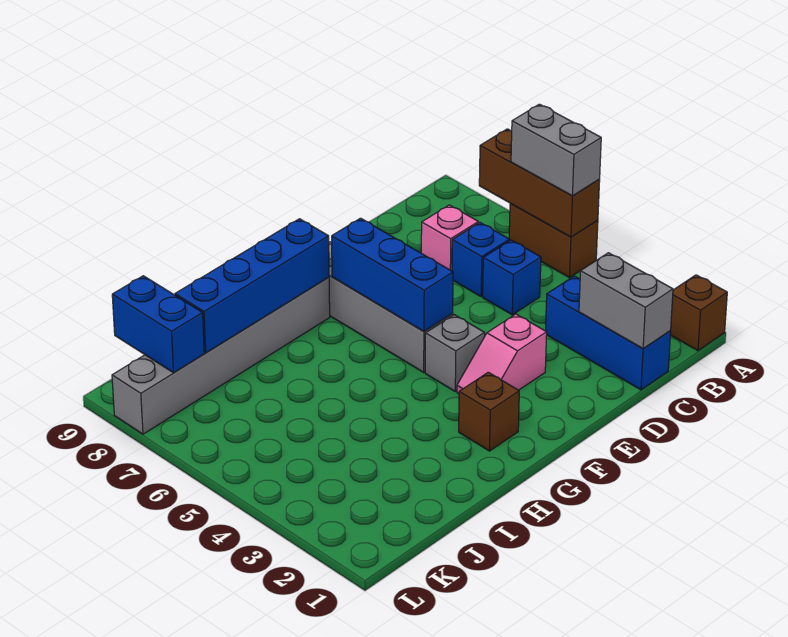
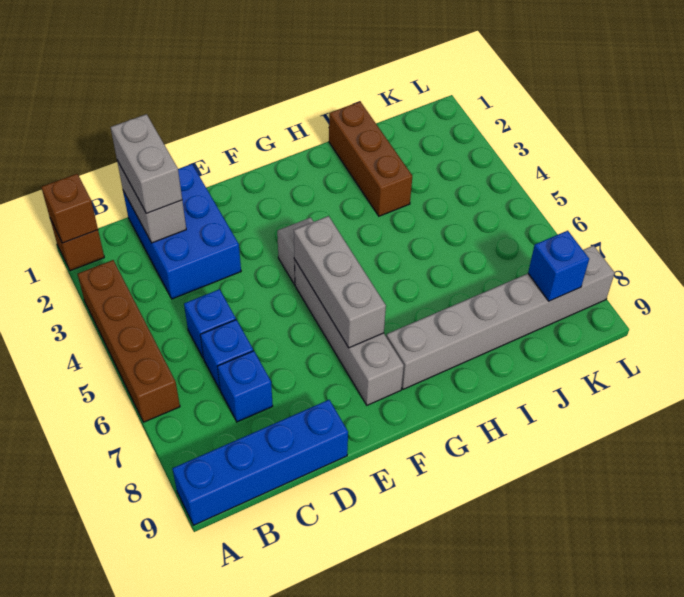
brown 1x2 brick [509,203,598,278] -> brown 1x4 brick [78,260,180,422]
brown 1x3 brick [479,129,600,237] -> brown 1x3 brick moved to [329,102,412,216]
grey 1x2 brick [511,104,601,196] -> grey 1x2 brick moved to [111,114,182,213]
blue 1x3 brick [546,276,671,390] -> blue 2x3 brick [123,164,241,299]
pink 1x1 brick [421,205,478,271] -> blue 1x1 brick [217,351,273,422]
pink 1x2 slope [457,314,547,394] -> none
blue 1x3 brick [332,218,453,331] -> grey 1x3 brick [294,216,386,348]
brown 1x1 brick [459,372,519,451] -> brown 1x1 brick moved to [41,174,98,243]
blue 1x4 brick [175,219,329,353] -> blue 1x4 brick moved to [172,400,348,525]
blue 1x2 brick [112,276,204,373] -> blue 1x1 brick [528,231,589,301]

